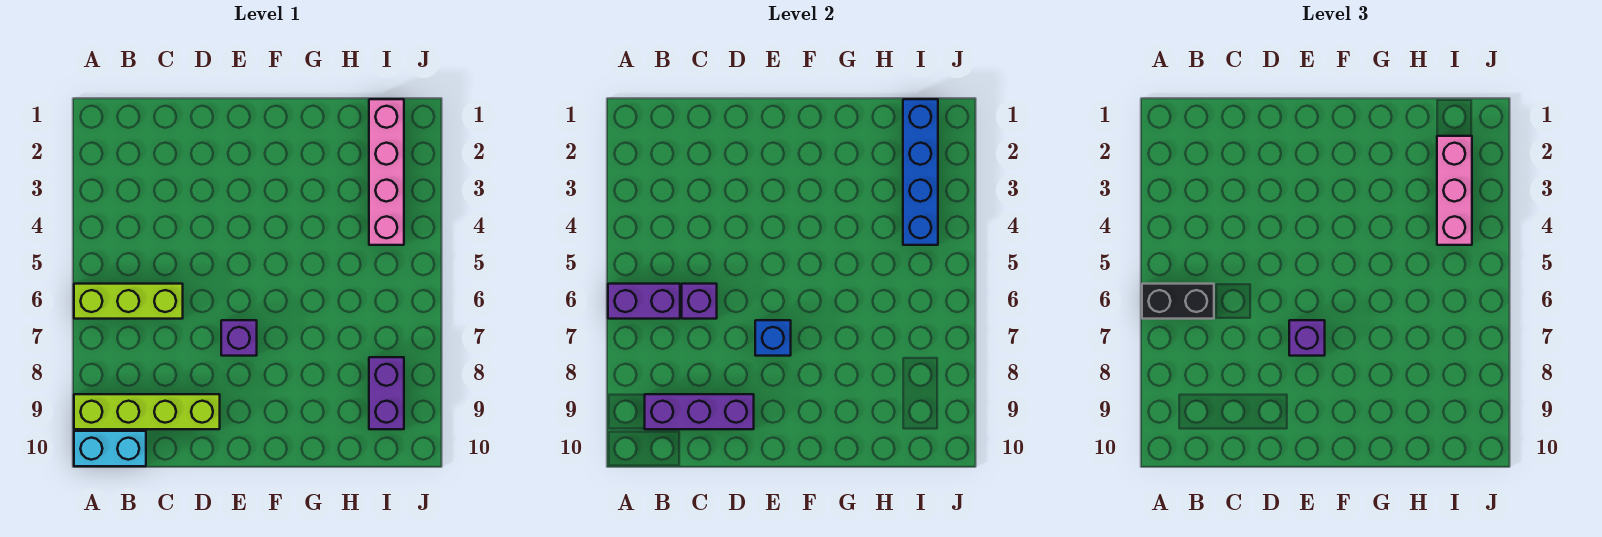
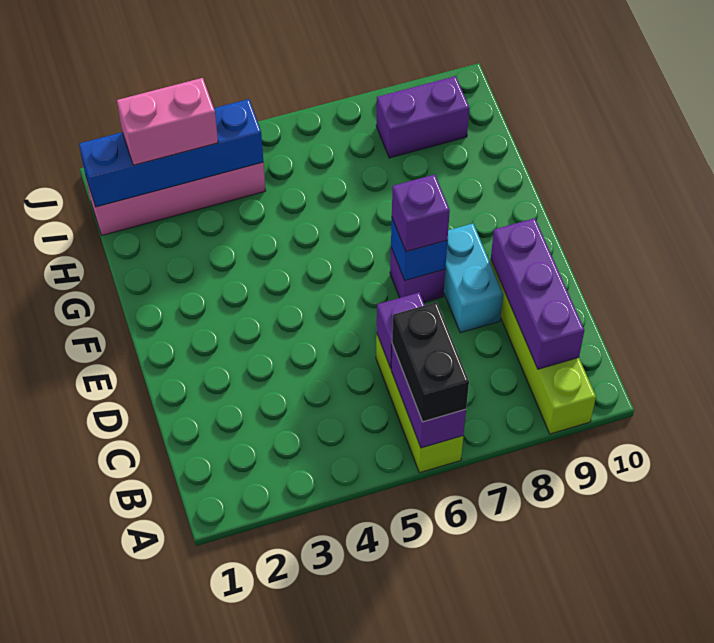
cyan 1x2 brick [74,431,146,466] -> cyan 1x2 brick moved to [444,223,503,333]
pink 1x3 brick [1437,136,1472,245] -> pink 1x2 brick [117,78,218,165]

